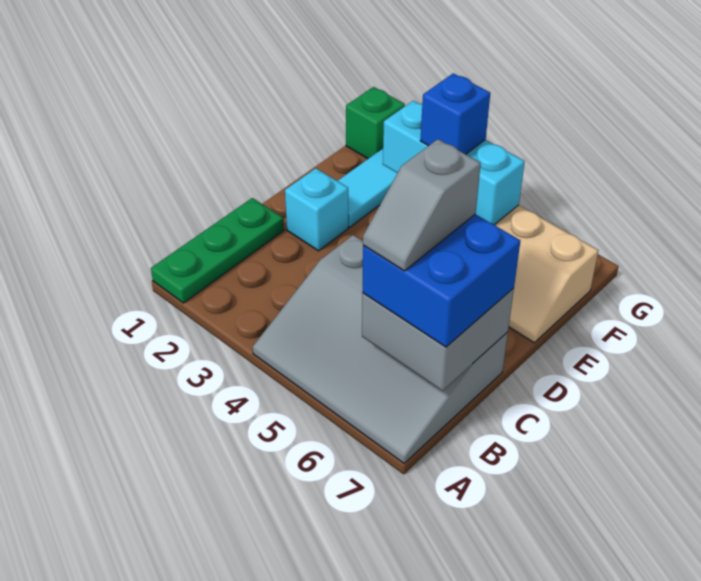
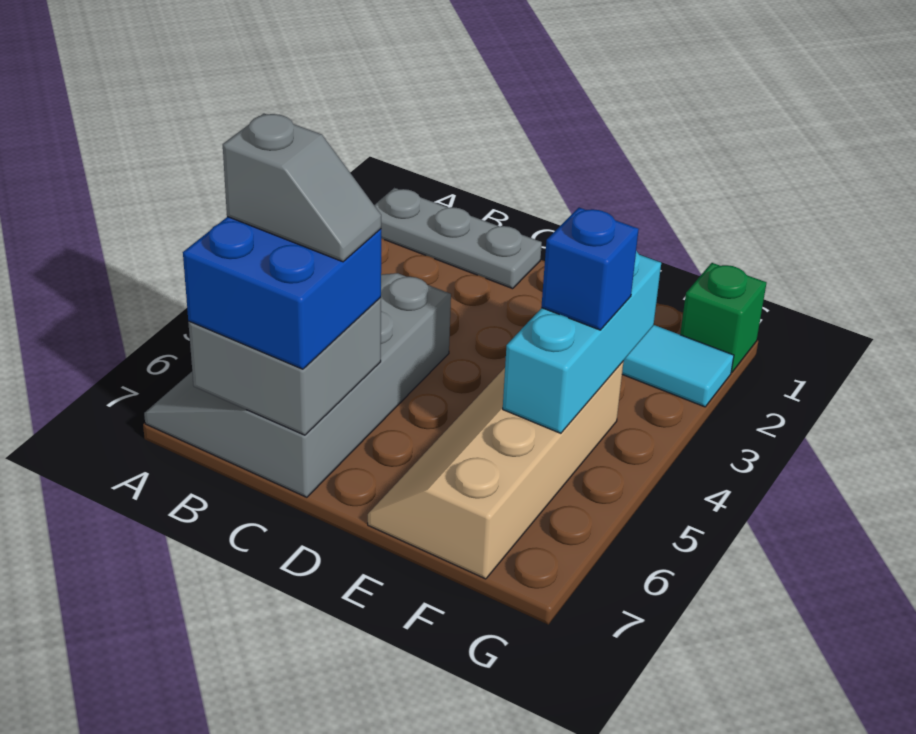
green 1x3 plate [151,198,284,303] -> grey 1x3 plate [374,188,542,289]
grey 1x2 slope [363,139,481,271] -> grey 1x2 slope turned to [223,114,381,262]
cyan 1x1 brick [285,168,348,251] -> none

